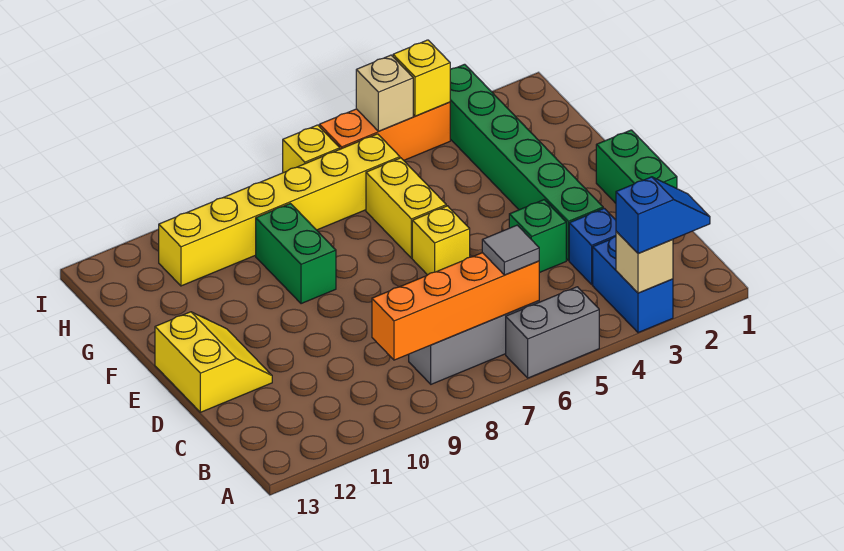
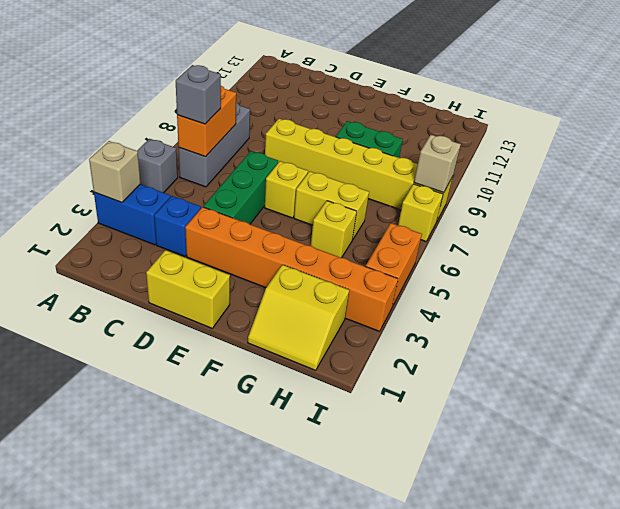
blue 1x2 slope [616,177,710,254] -> none
grey 1x2 brick [506,287,599,378] -> grey 1x1 brick [137,139,178,193]
orange 1x4 brick [372,253,539,360] -> orange 1x2 brick [177,86,236,157]
grey 1x1 tile [482,225,539,275] -> grey 1x1 brick [176,65,221,124]
green 1x2 brick [596,130,677,203] -> yellow 1x2 brick [146,250,230,328]
green 1x6 brick [450,64,603,260] -> orange 1x6 brick [185,207,398,332]
green 1x1 brick [509,200,566,273] -> green 1x3 brick [203,151,278,224]
yellow 2x2 slope [155,312,272,412] -> yellow 2x2 slope moved to [248,265,349,370]
yellow 1x6 brick [159,134,400,286] -> yellow 1x6 brick turned to [265,119,453,221]
orange 1x3 brick [319,102,450,160] -> orange 1x2 brick [366,223,422,307]
yellow 1x1 brick [393,40,450,116] -> yellow 1x1 brick moved to [311,201,357,258]
tan 1x1 brick [356,55,413,131] -> tan 1x1 brick moved to [414,135,461,193]

